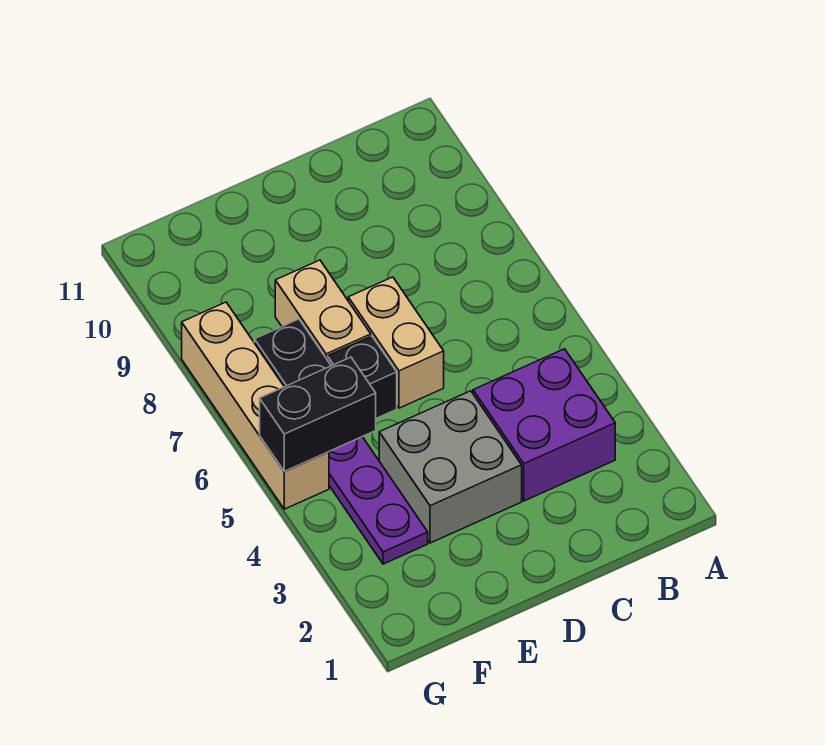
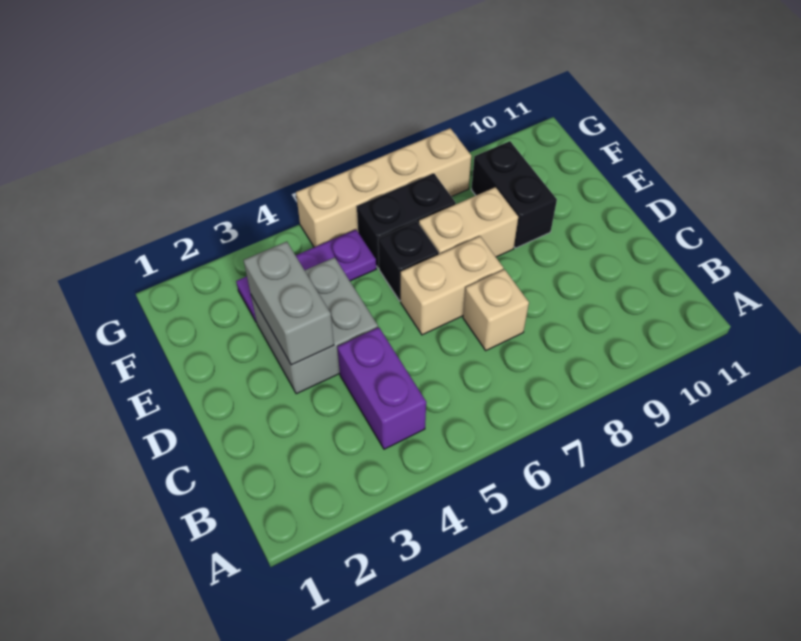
purple 2x2 brick [473,349,615,501] -> purple 1x2 brick [337,327,426,449]
none -> tan 1x1 brick [463,269,529,350]
none -> grey 1x2 brick [244,242,334,365]
black 1x2 brick [260,357,376,471] -> black 1x2 brick moved to [471,141,557,248]

